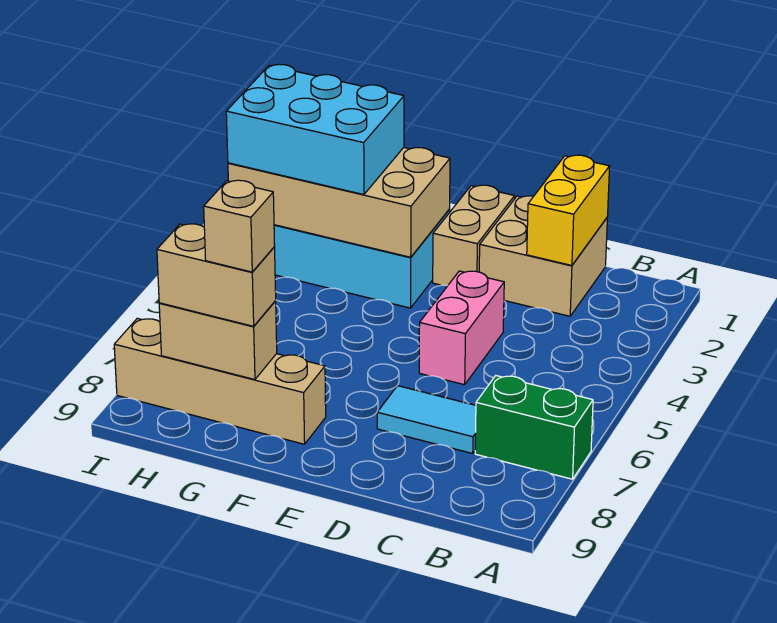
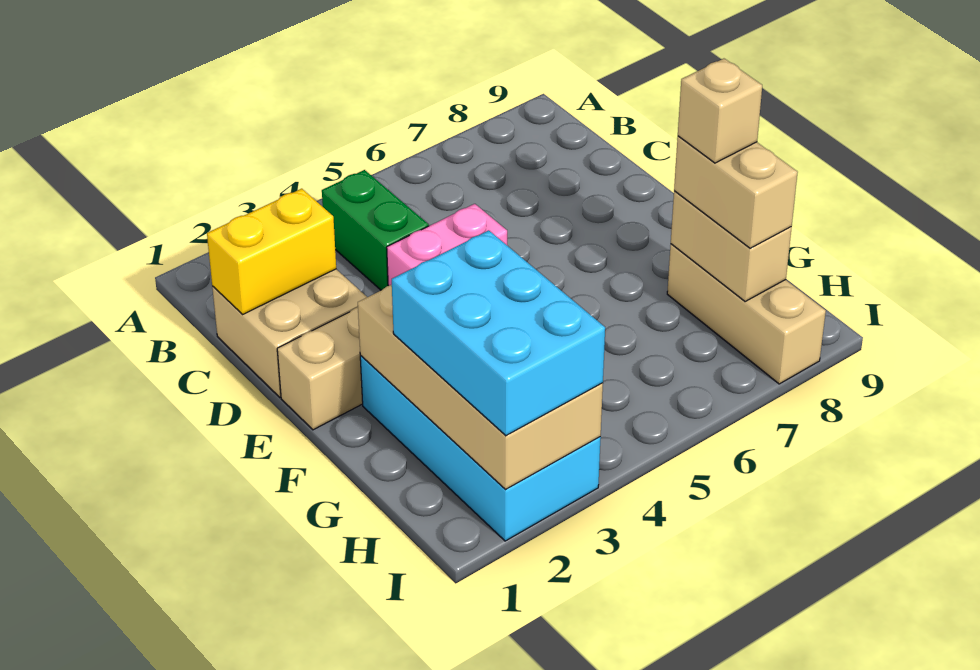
green 1x2 brick [475,376,593,479] -> green 1x2 brick moved to [322,170,429,290]
cyan 1x2 tile [377,386,476,453] -> none
tan 1x4 brick [114,318,326,444] -> tan 1x3 brick [667,244,826,384]

